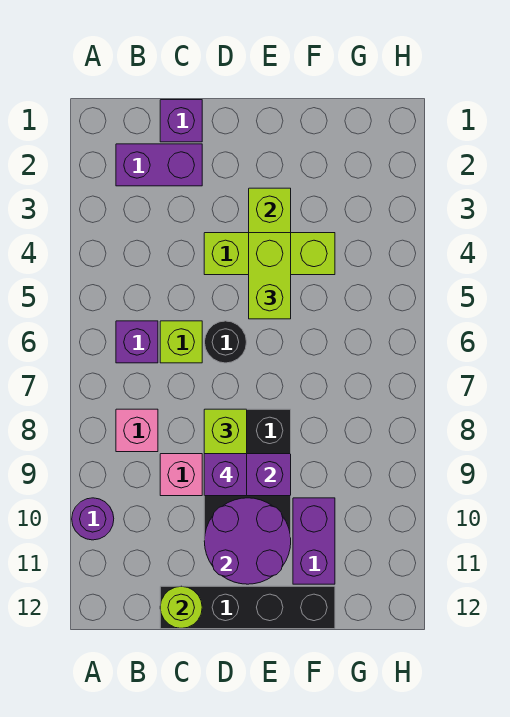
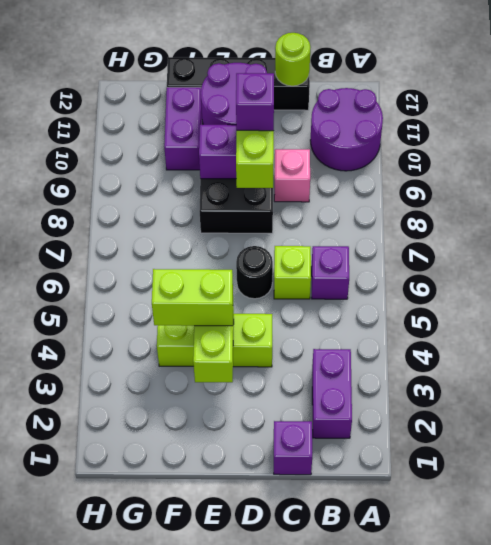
purple 1x1 round brick [72,498,114,540] -> purple 2x2 round brick [310,88,383,171]
purple 1x2 brick [116,144,202,186] -> purple 1x2 brick turned to [312,349,352,438]
pink 1x1 brick [116,409,158,452] -> none
lime 1x2 brick [249,233,291,319] -> lime 1x2 brick turned to [152,269,233,326]

